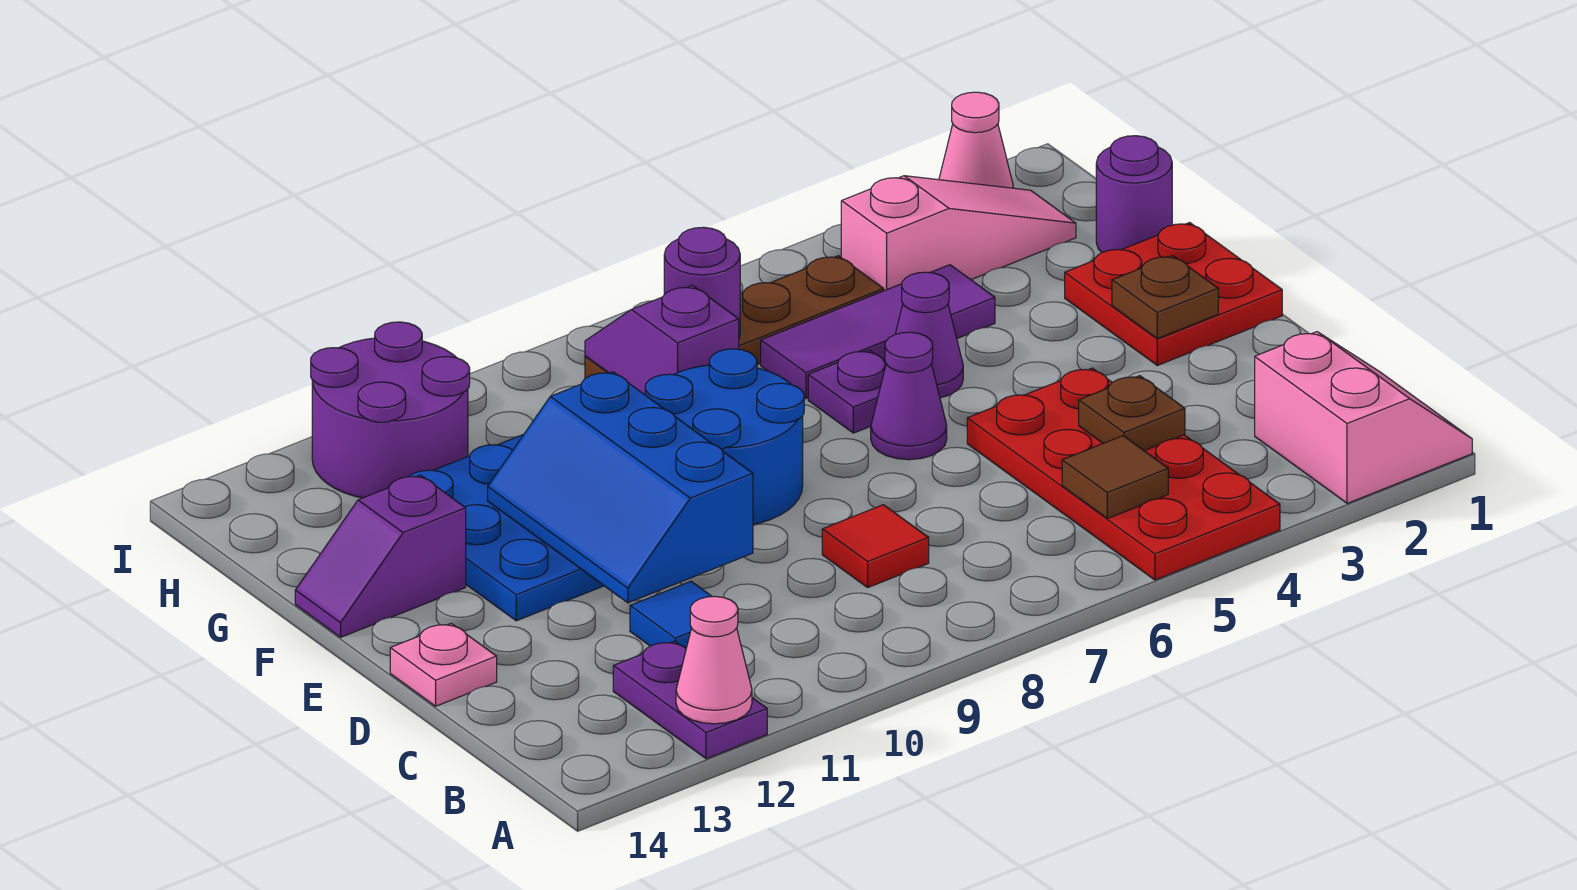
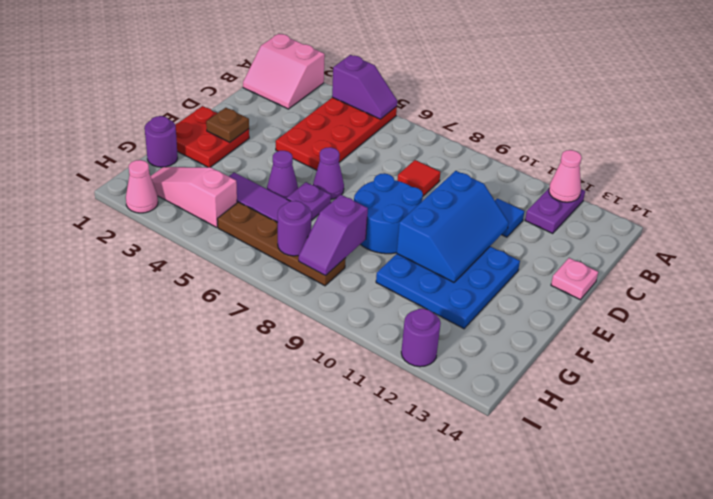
pink 2x2 slope [1255,332,1472,503] -> pink 2x2 slope turned to [243,34,325,109]
brown 1x1 tile [1062,436,1168,519] -> none
brown 1x1 plate [1079,376,1185,451] -> none
purple 1x2 slope [295,475,466,637] -> purple 1x2 slope moved to [332,55,397,119]
purple 2x2 round brick [311,322,470,498] -> purple 1x1 round brick [401,309,441,367]

